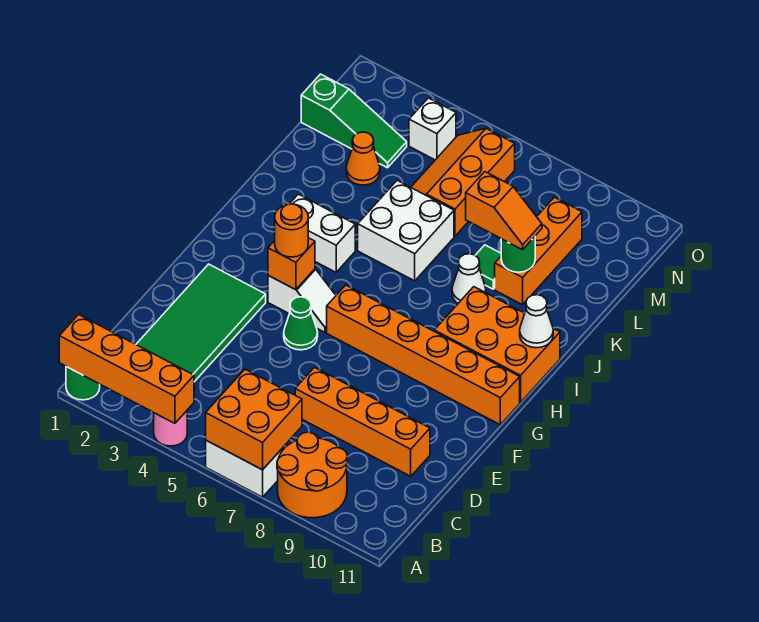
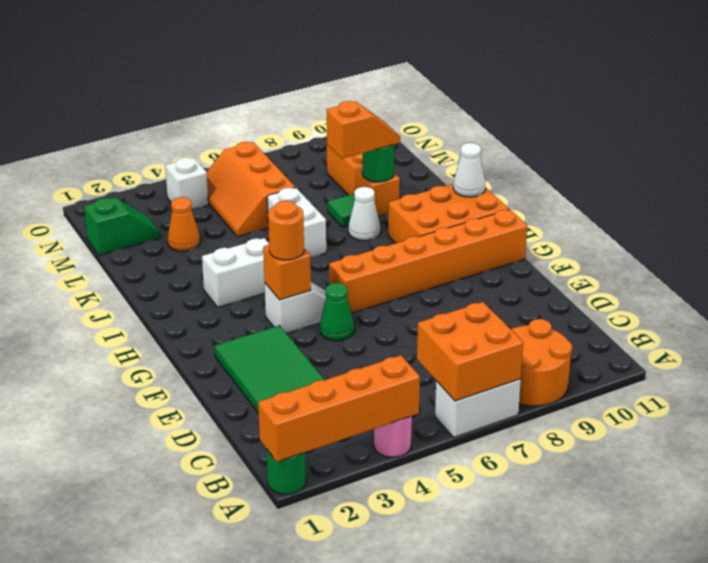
orange 1x4 brick [295,367,430,476] -> none
white 2x2 brick [358,180,454,281] -> white 1x2 brick [267,188,326,258]
green 1x3 slope [301,74,407,168] -> green 1x2 slope [84,198,161,255]

